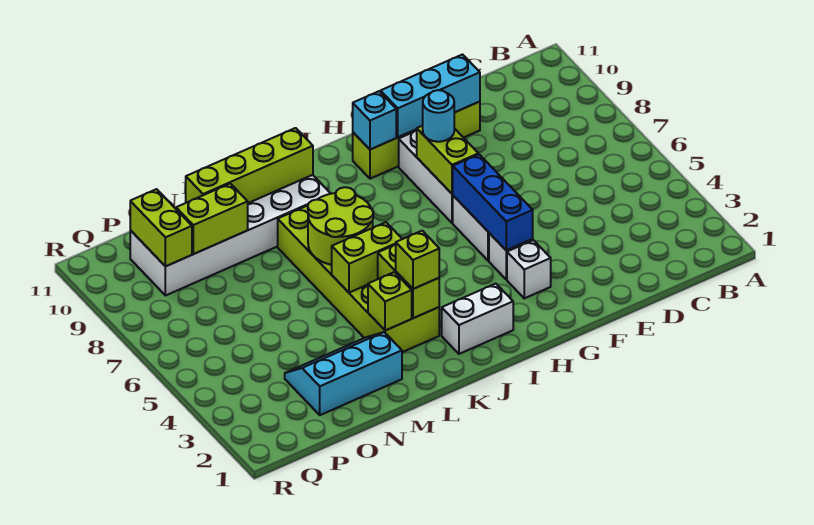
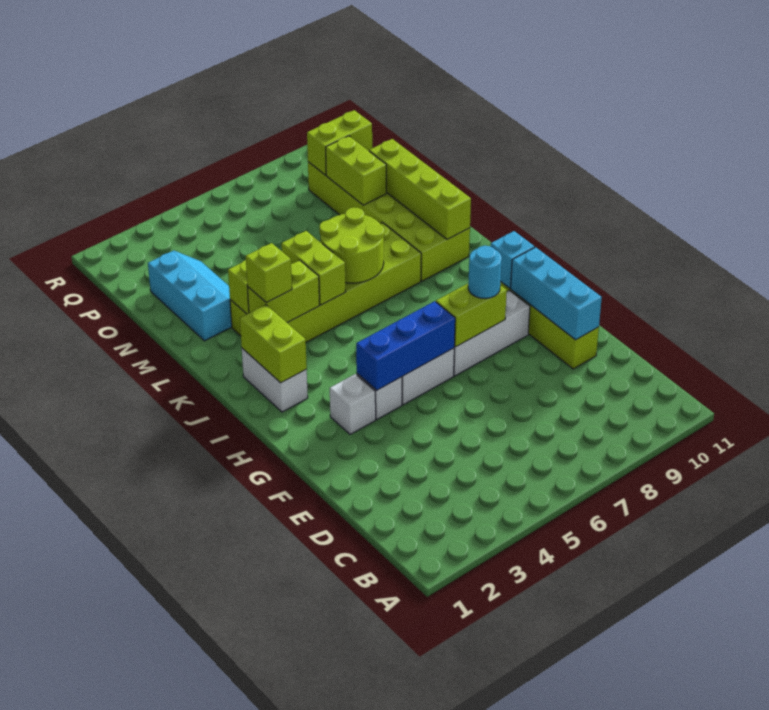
none -> lime 1x2 brick [240,305,307,383]
white 2x6 brick [130,175,331,296] -> lime 2x6 brick [308,162,470,281]

